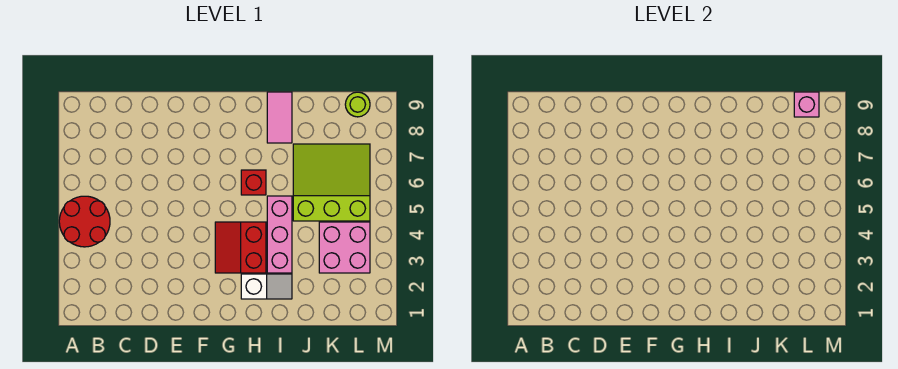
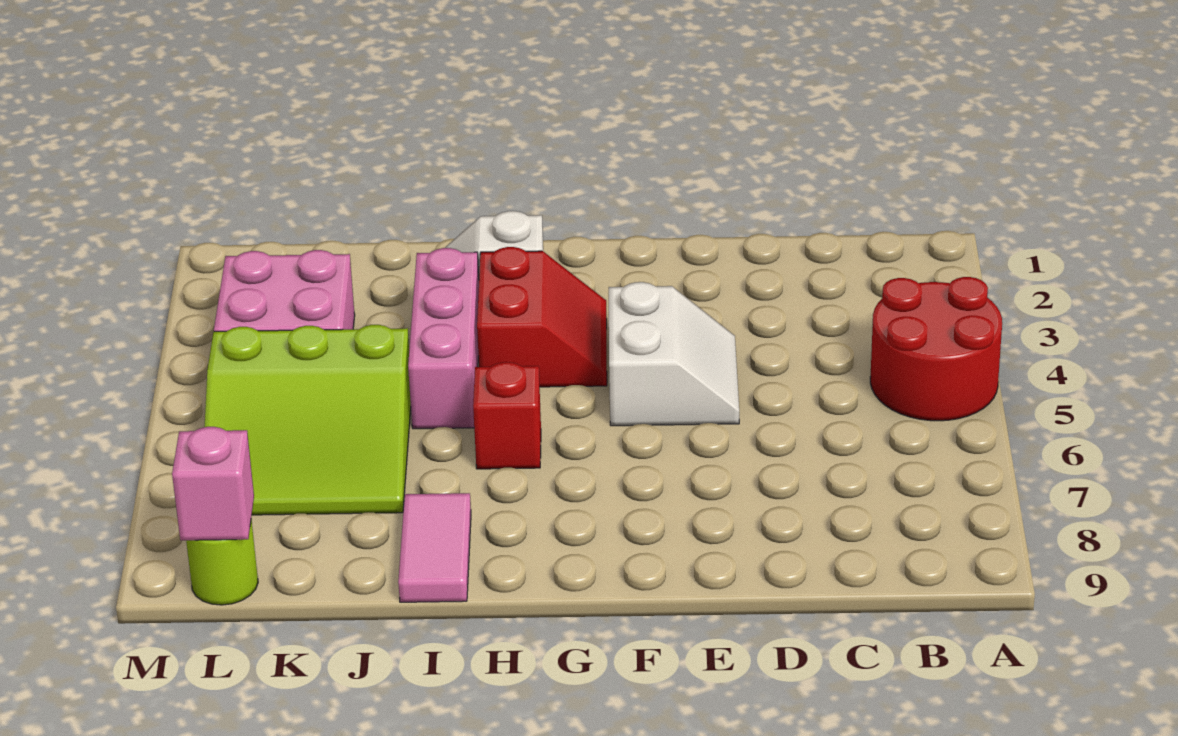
none -> white 2x2 slope [609,282,739,426]

